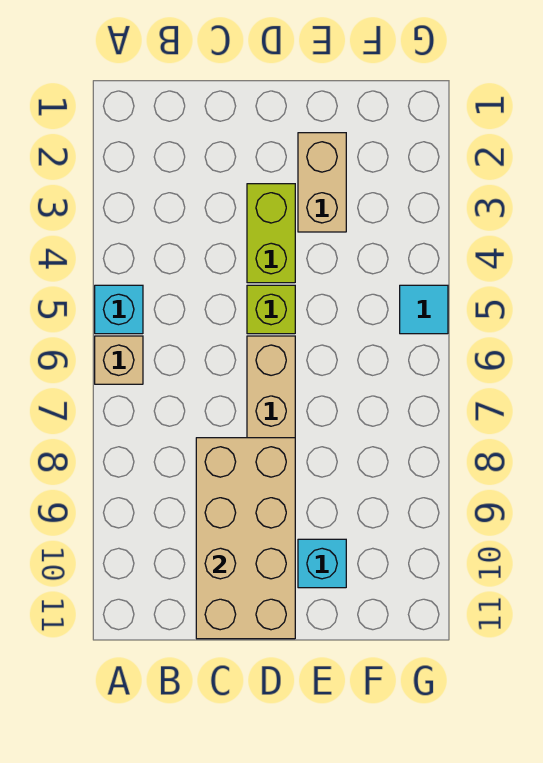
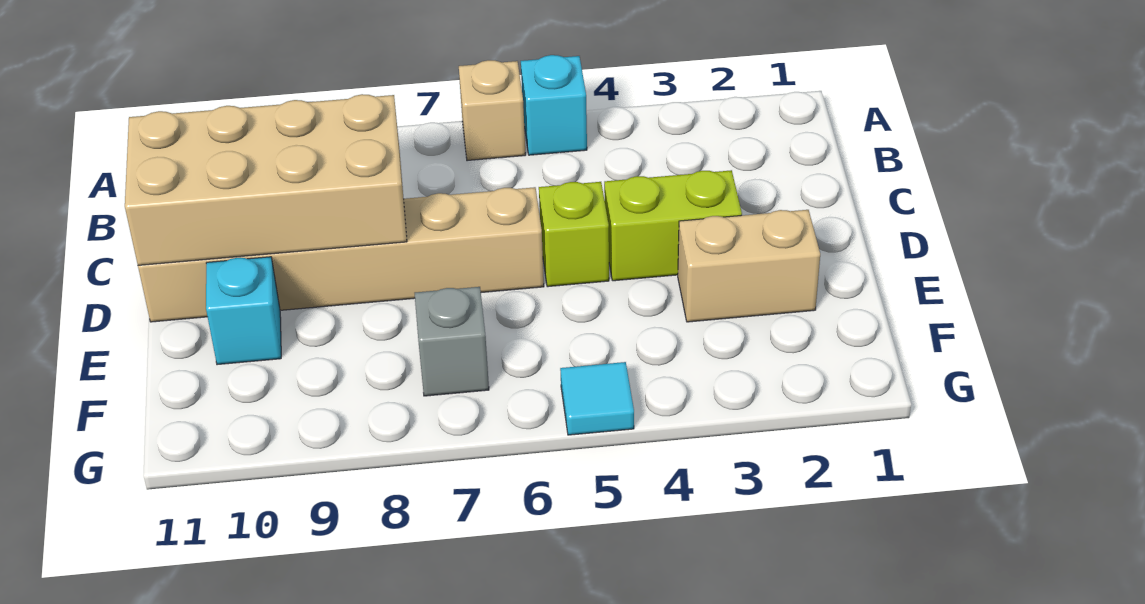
none -> grey 1x1 brick [415,287,489,396]

